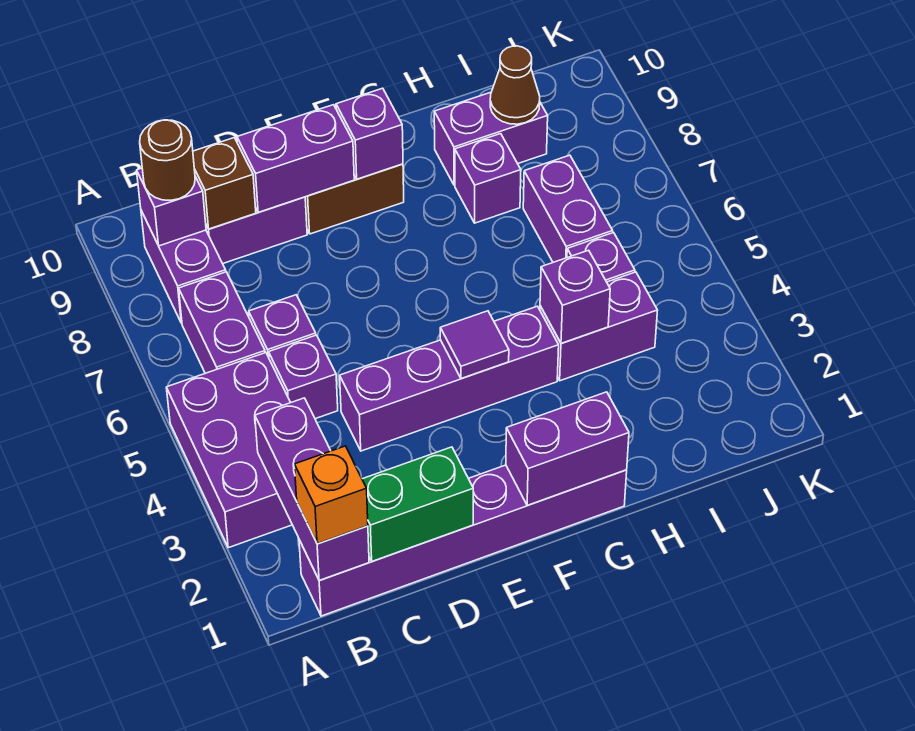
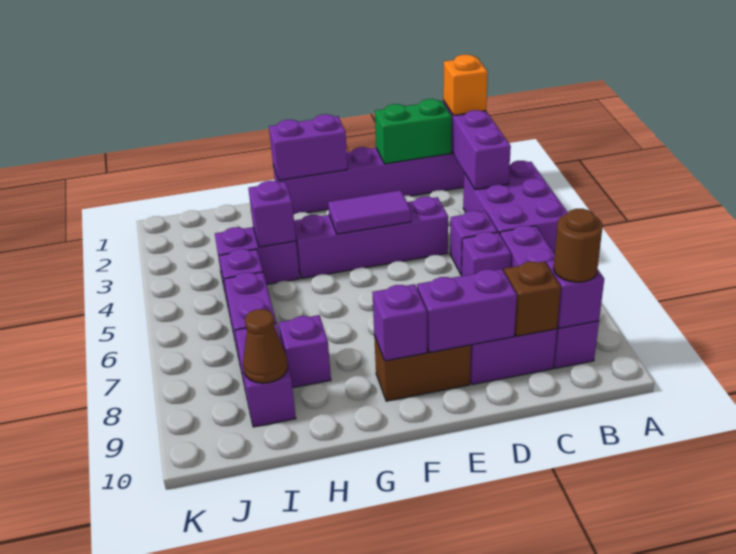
purple 1x1 tile [440,311,509,379] -> purple 1x2 tile [328,190,411,234]
purple 1x2 brick [434,92,548,185] -> purple 1x2 brick turned to [235,323,296,427]

